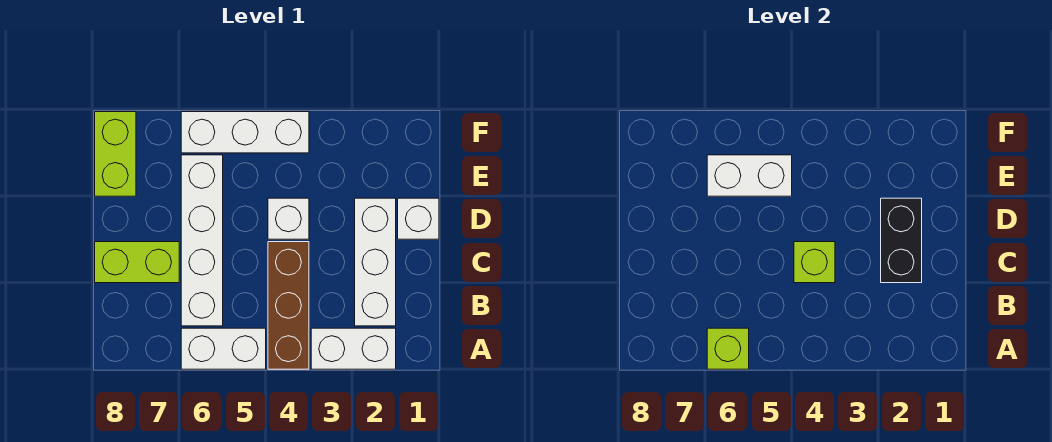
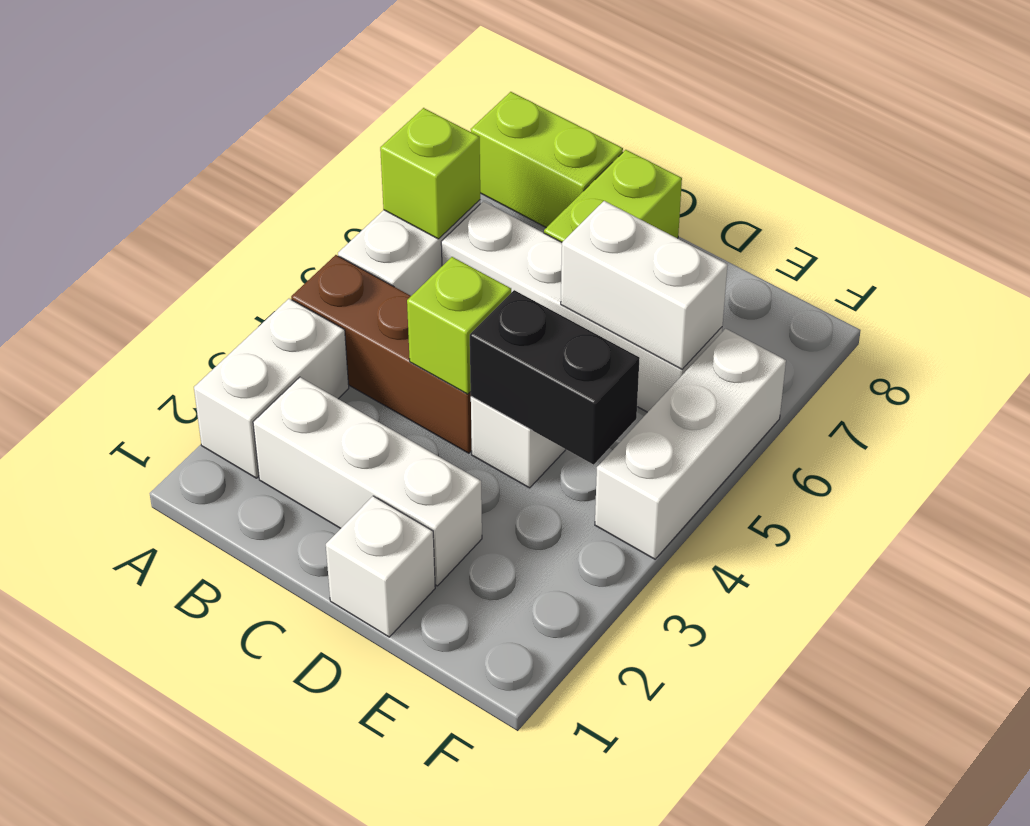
black 1x2 brick [881,198,922,283] -> black 1x2 brick moved to [470,290,640,465]
white 1x2 brick [707,155,792,196] -> white 1x2 brick turned to [561,201,728,369]
lime 1x2 brick [95,112,136,196] -> lime 1x2 brick moved to [471,92,623,228]

